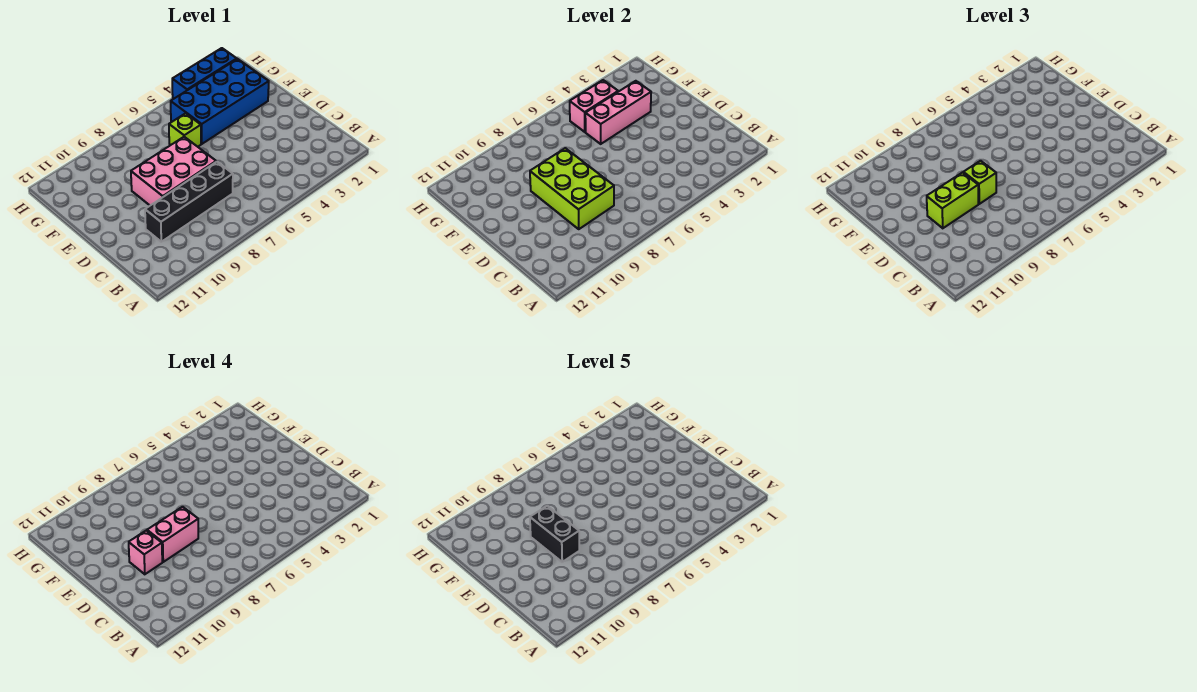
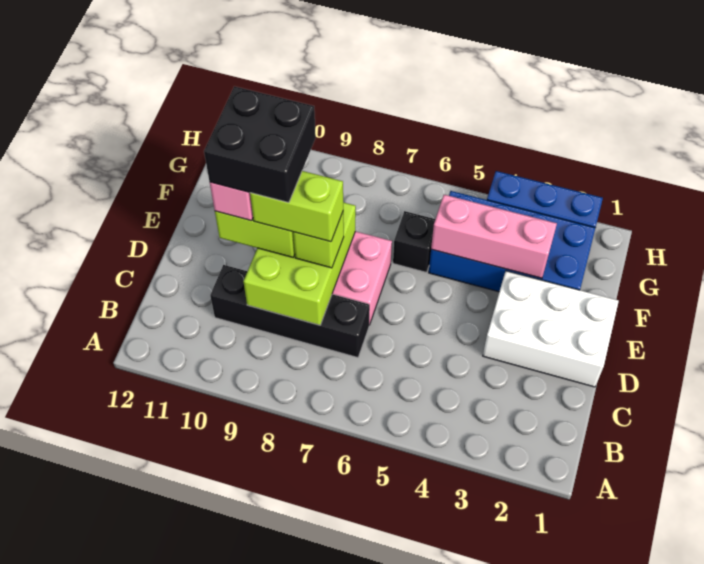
none -> white 2x3 brick [483,271,619,387]
pink 1x2 brick [147,507,198,562] -> lime 1x2 brick [250,171,343,242]
black 1x2 brick [530,506,579,562] -> black 2x2 brick [204,86,316,203]
lime 1x1 brick [169,113,201,147] -> black 1x1 brick [393,211,435,272]
pink 1x2 brick [570,80,618,132] -> none

